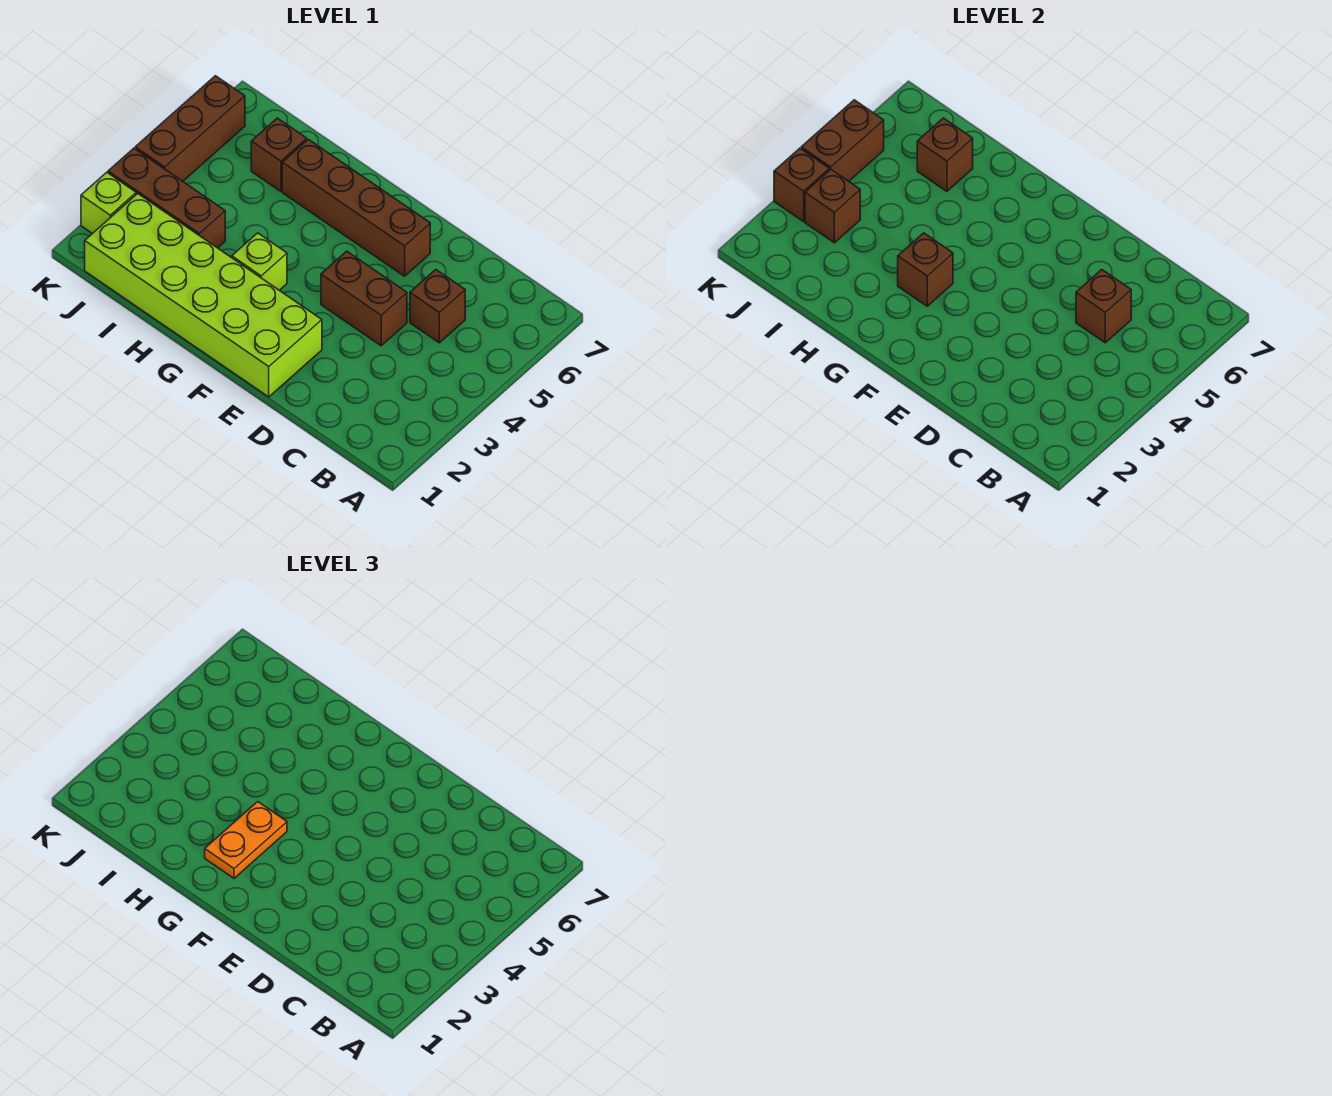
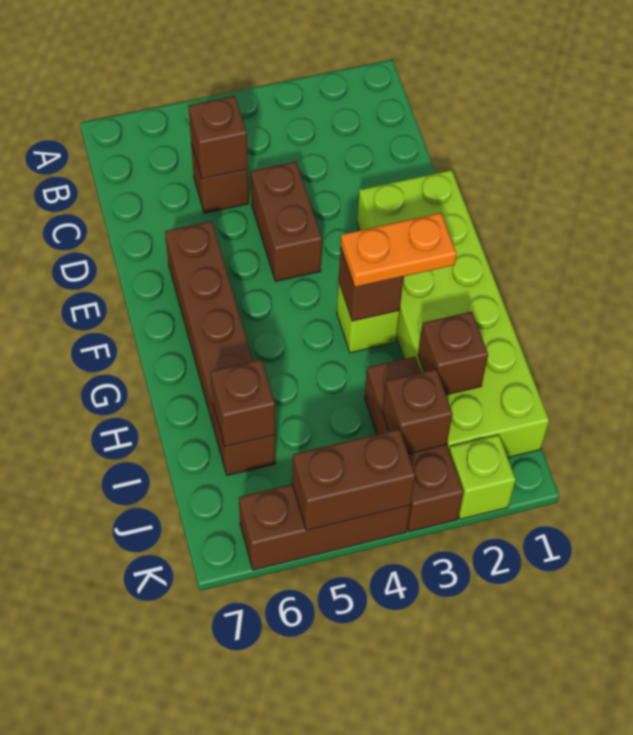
brown 1x1 brick [774,148,829,222] -> brown 1x1 brick moved to [418,312,488,395]

